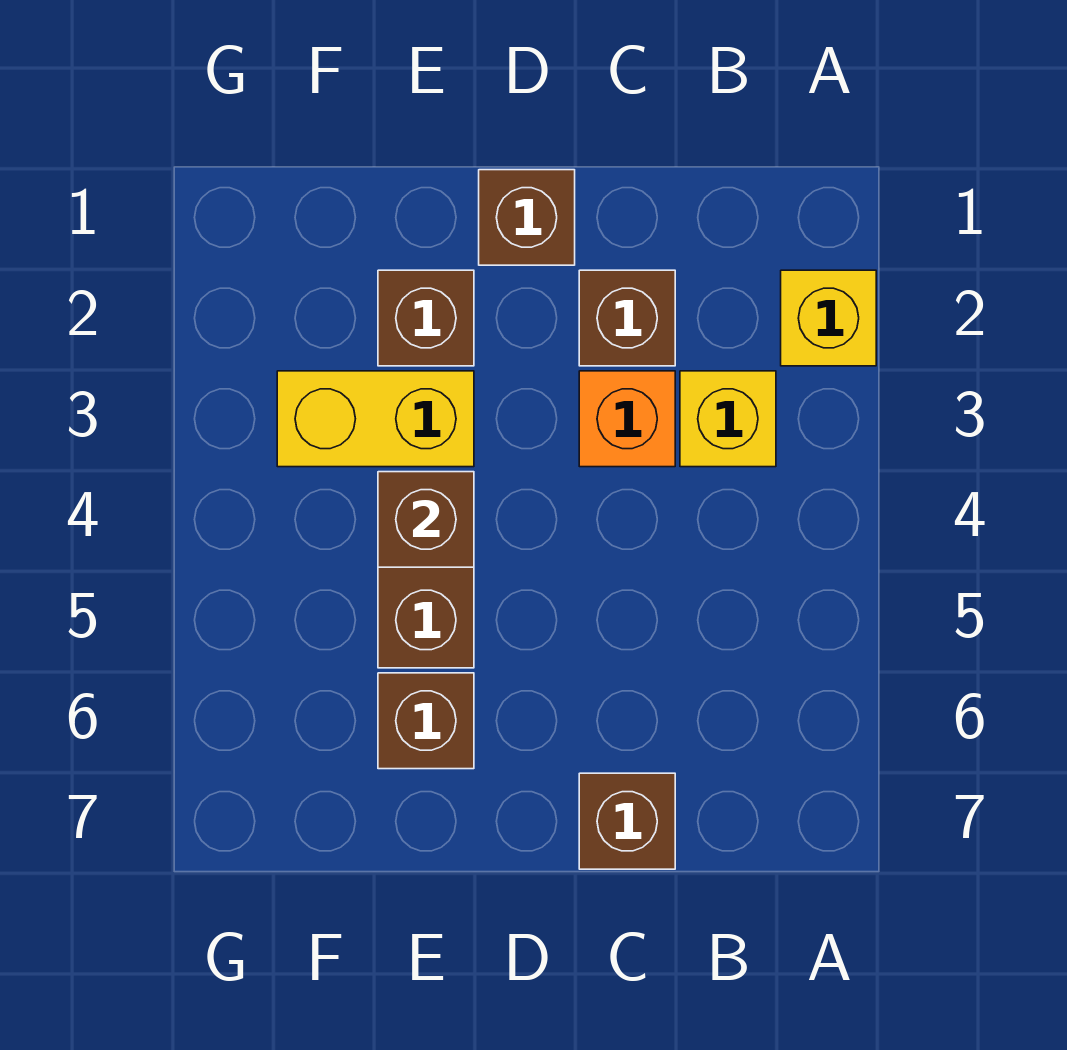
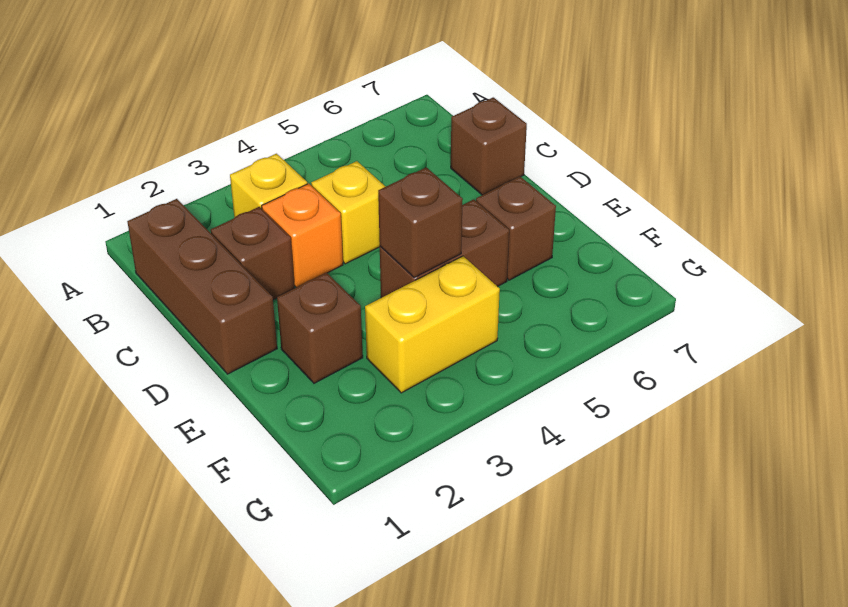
yellow 1x1 brick [781,270,876,366] -> yellow 1x1 brick moved to [311,161,386,264]
brown 1x1 brick [479,170,575,265] -> brown 1x3 brick [127,199,277,374]
yellow 1x2 brick [277,371,474,467] -> yellow 1x2 brick turned to [365,256,500,393]

